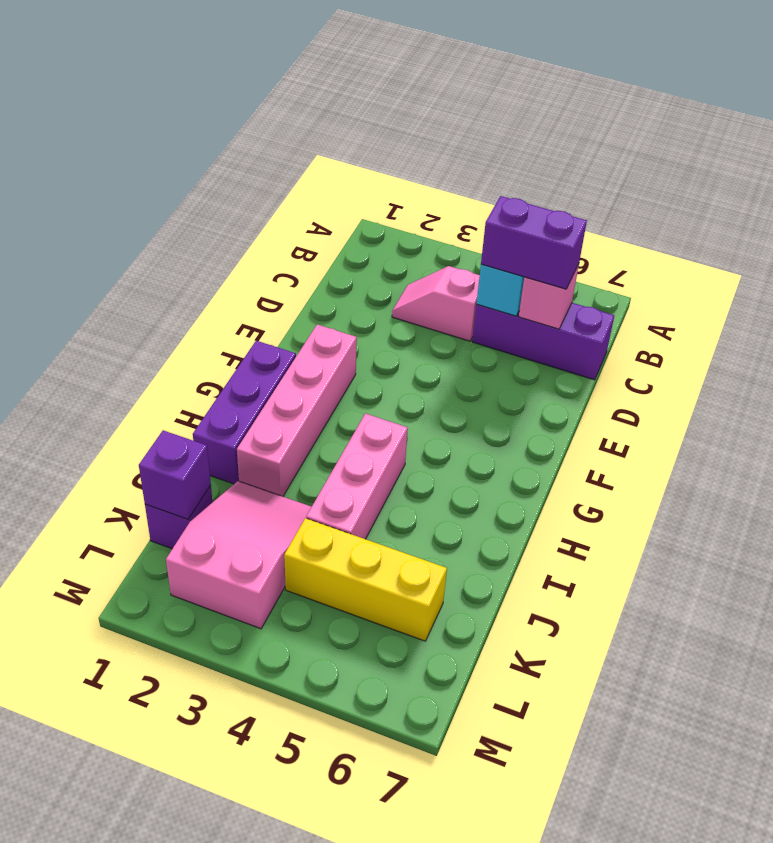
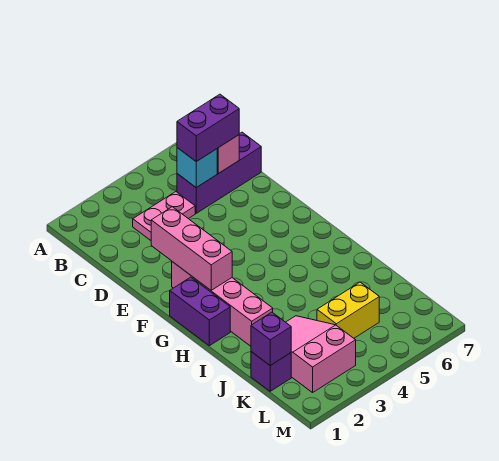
pink 1x2 slope [392,266,480,341] -> pink 1x2 plate [133,192,195,240]
purple 1x3 brick [193,341,296,484] -> purple 1x2 brick [170,277,230,346]
pink 1x3 brick [306,413,408,539] -> pink 1x3 brick moved to [151,207,232,290]
yellow 1x3 brick [284,518,447,641] -> yellow 1x2 brick [317,282,379,338]

